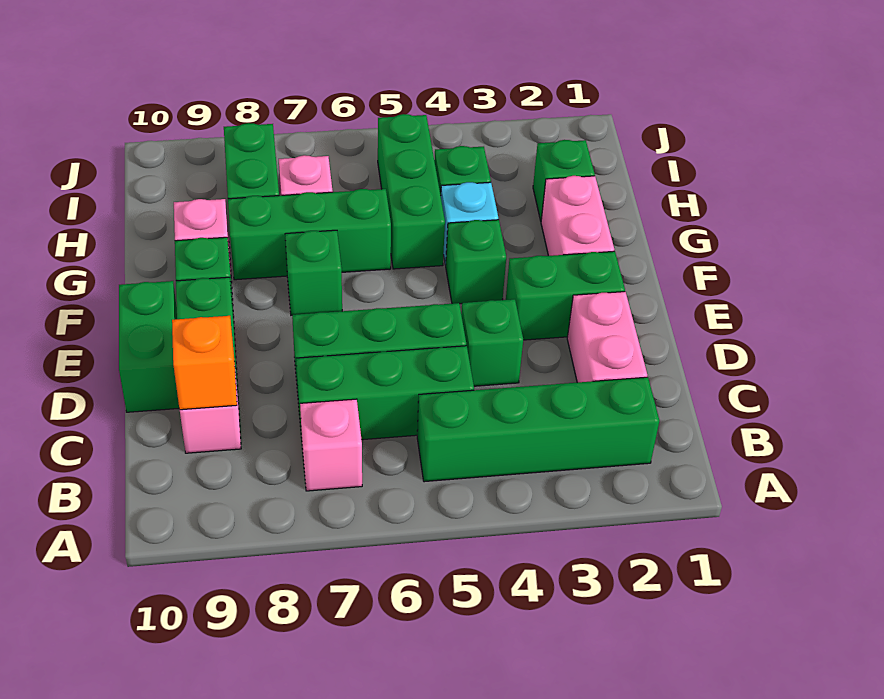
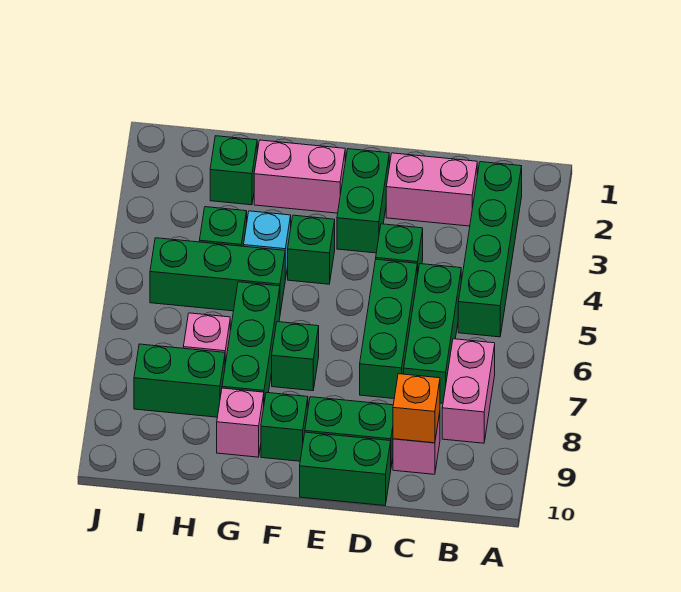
pink 1x1 brick [300,399,362,491] -> pink 1x2 brick [442,339,495,443]

